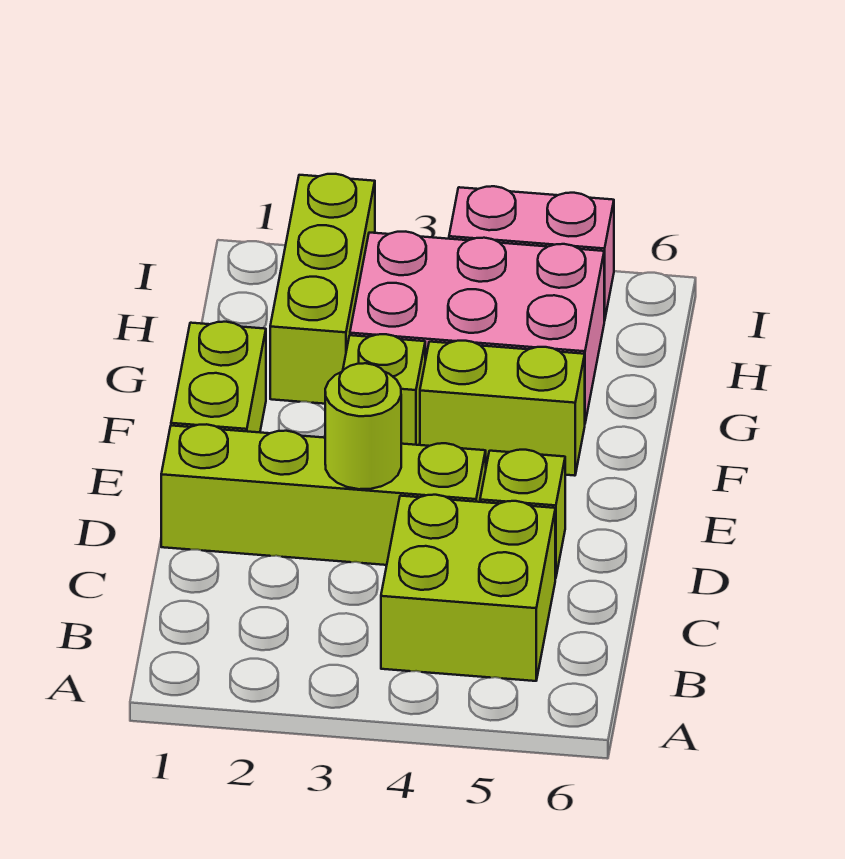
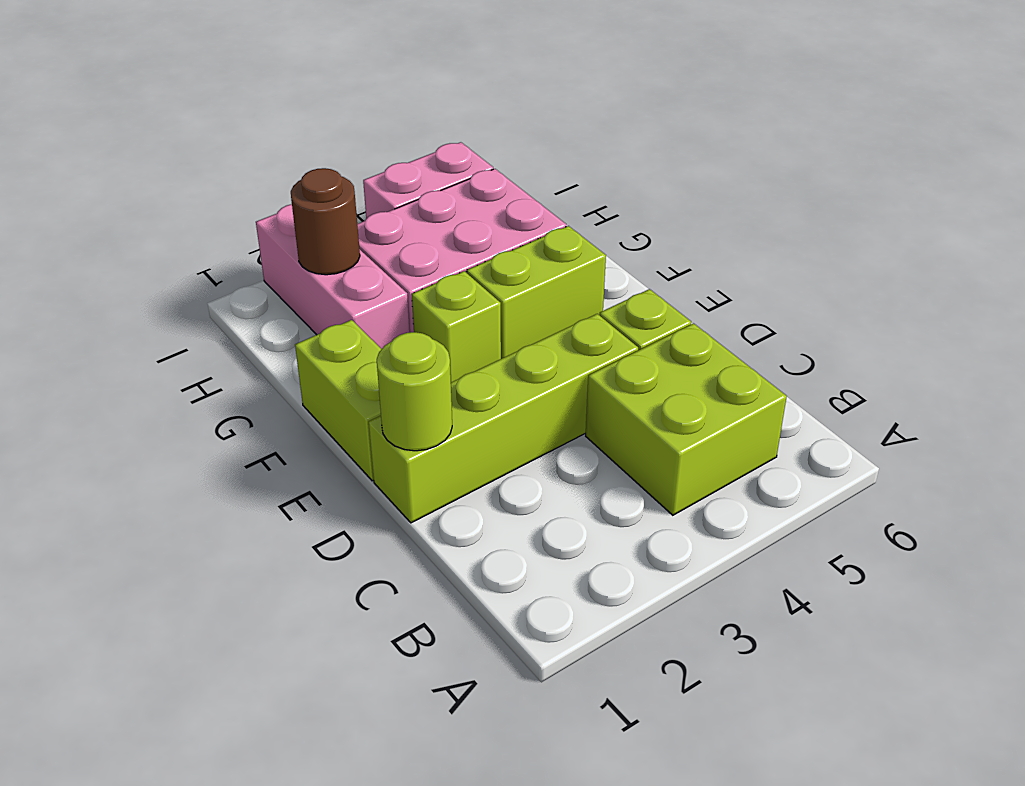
lime 1x1 round brick [325,363,401,489] -> lime 1x1 round brick moved to [377,332,452,451]
lime 1x3 brick [270,174,375,404] -> pink 1x3 brick [256,204,410,349]
none -> brown 1x1 round brick [291,168,360,275]

